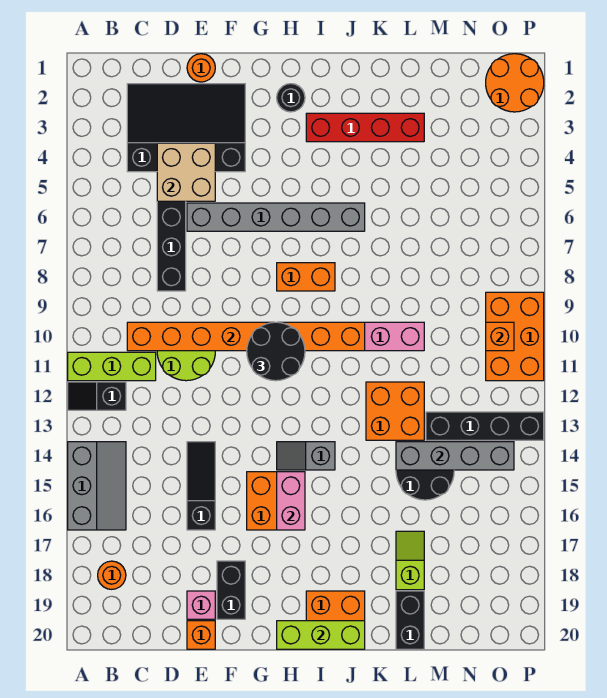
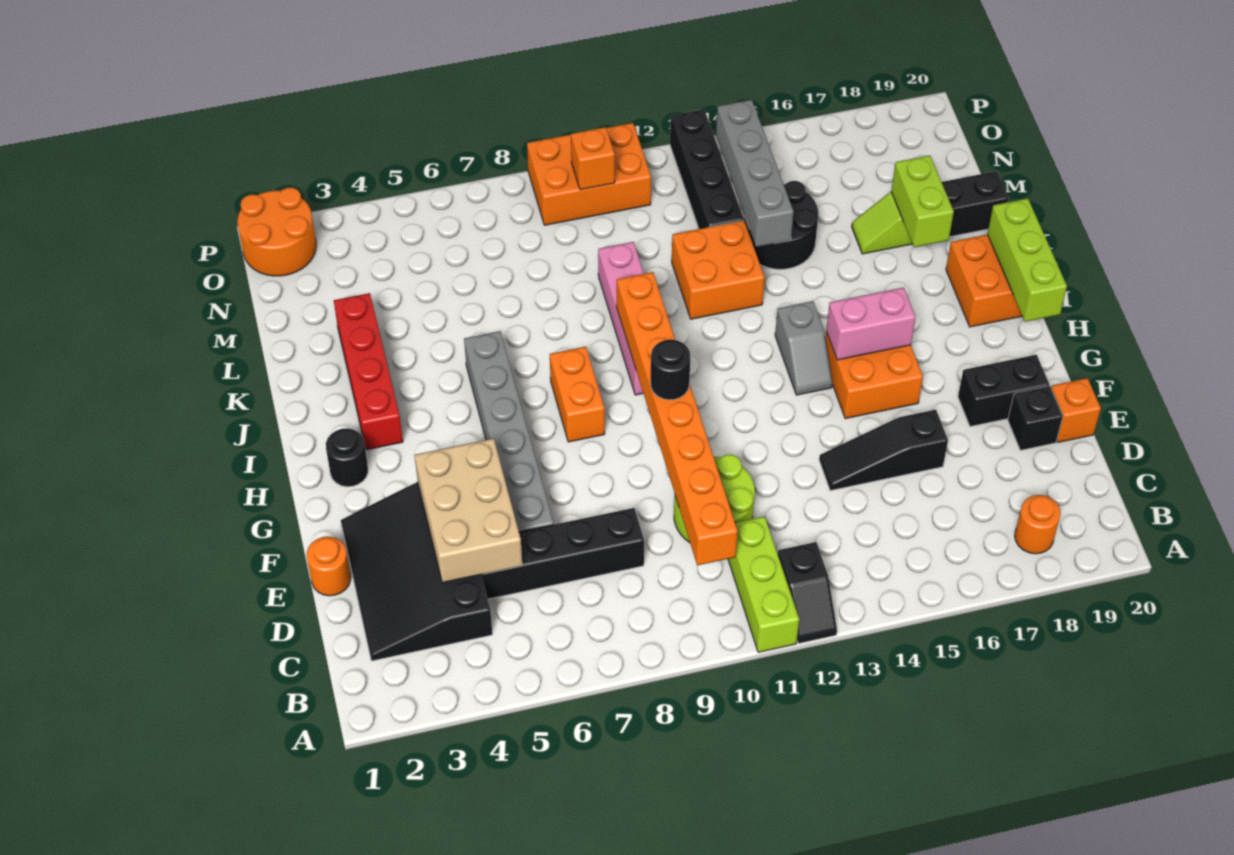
grey 2x3 slope [68,442,126,530] -> none
tan 2x2 brick [157,143,215,201] -> tan 2x3 brick [415,438,522,583]
pink 1x1 brick [187,591,215,619] -> black 1x1 brick [1008,386,1063,450]
black 2x2 round brick [247,322,305,381] -> black 1x1 round brick [650,340,690,400]
none -> lime 1x2 brick [891,155,954,247]

